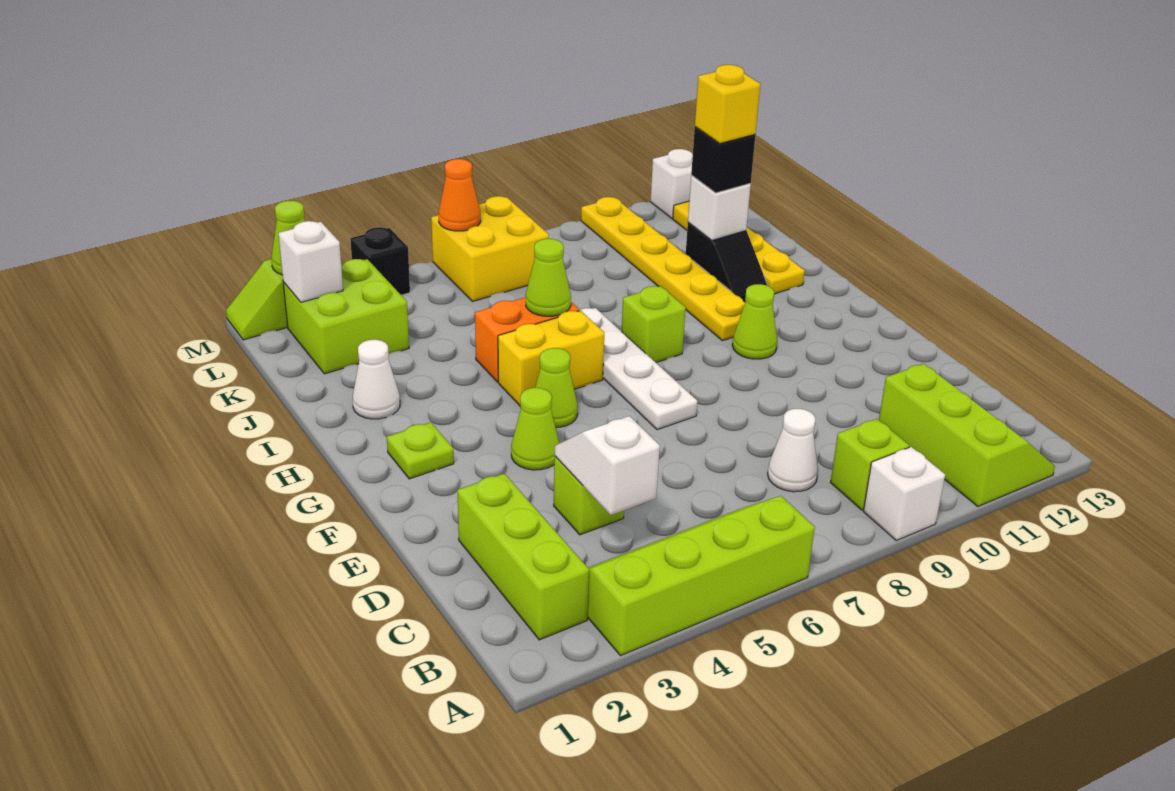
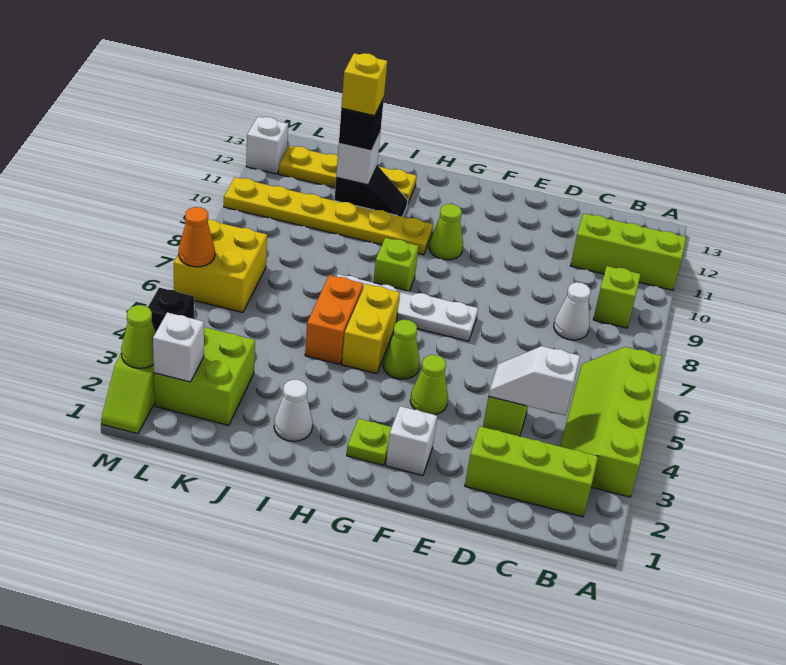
white 1x1 brick [864,447,945,540] -> white 1x1 brick moved to [386,406,437,475]
lime 1x1 cone [526,239,571,316] -> none

